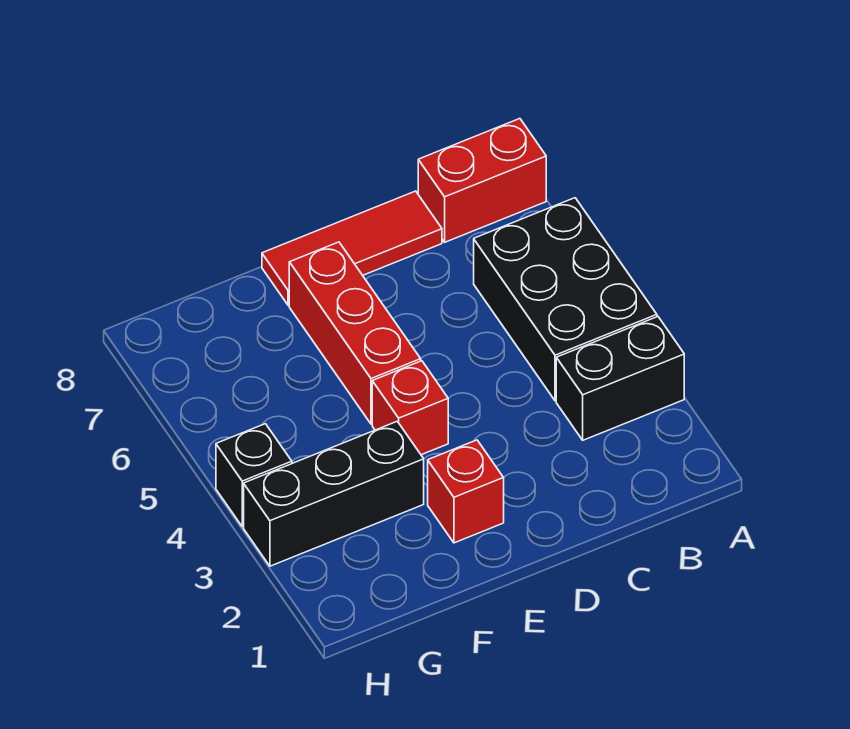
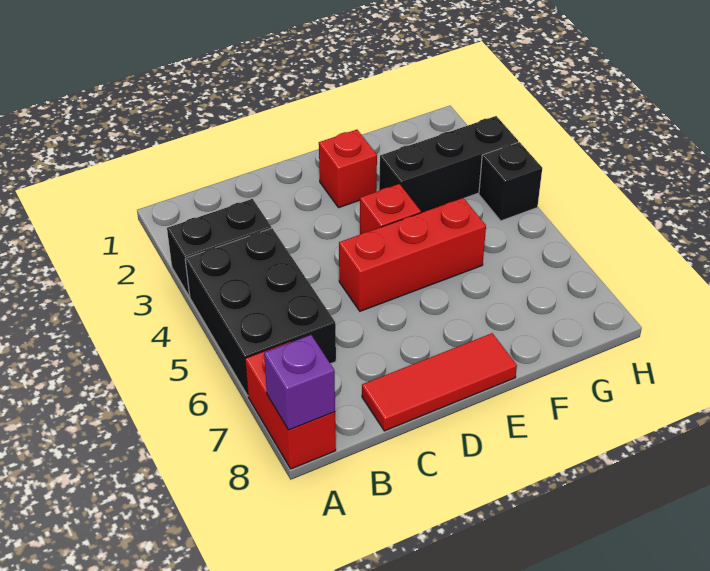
red 1x2 brick [418,119,546,242] -> red 1x2 brick turned to [245,342,336,469]
none -> purple 1x1 brick [264,335,335,430]
red 1x3 brick [289,242,421,424] -> red 1x3 brick turned to [339,198,486,311]

